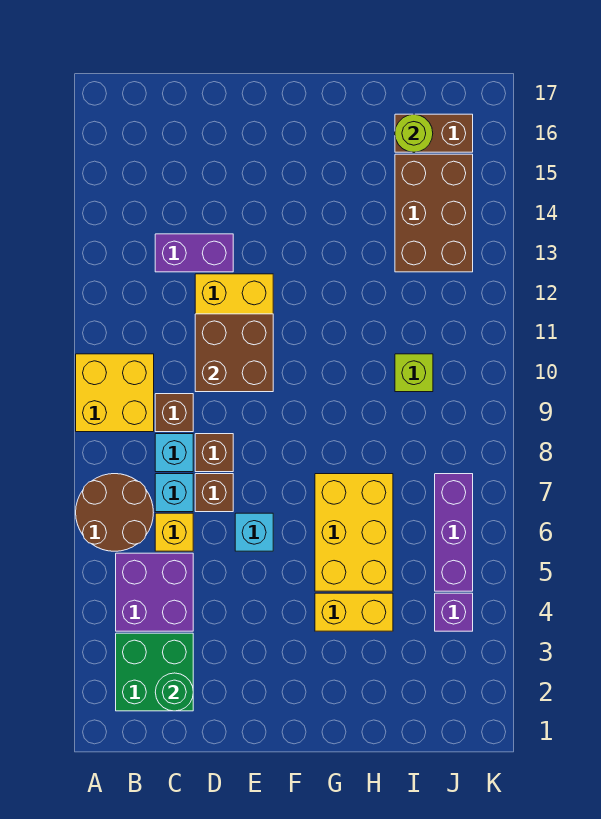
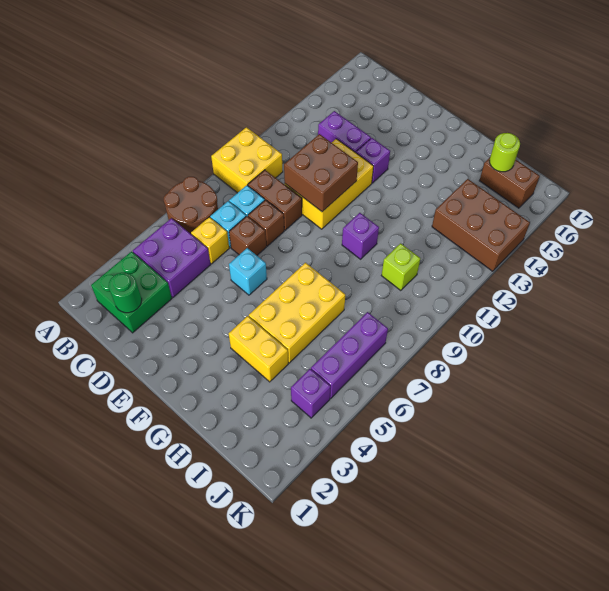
brown 1x1 brick [155,394,193,432] -> brown 1x2 brick [248,170,302,230]
none -> purple 1x1 brick [356,138,390,183]
none -> purple 1x1 brick [342,213,379,259]
brown 2x3 brick [395,154,473,272] -> brown 2x3 brick turned to [432,179,530,271]

